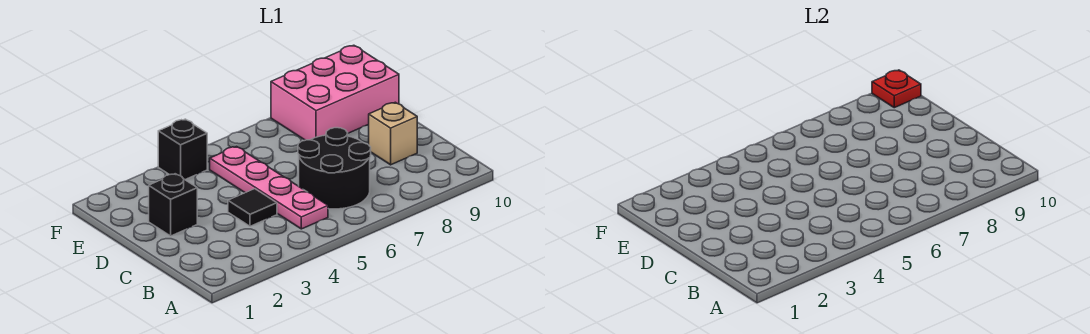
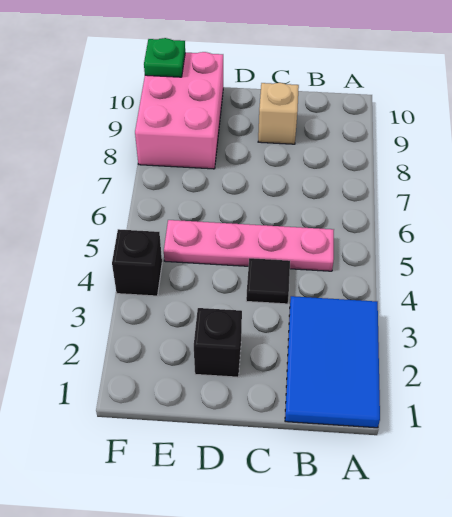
none -> blue 2x3 tile [285,296,380,428]
black 2x2 round brick [298,128,371,209] -> none
red 1x1 plate [872,70,921,108] -> green 1x1 plate [144,38,185,77]

